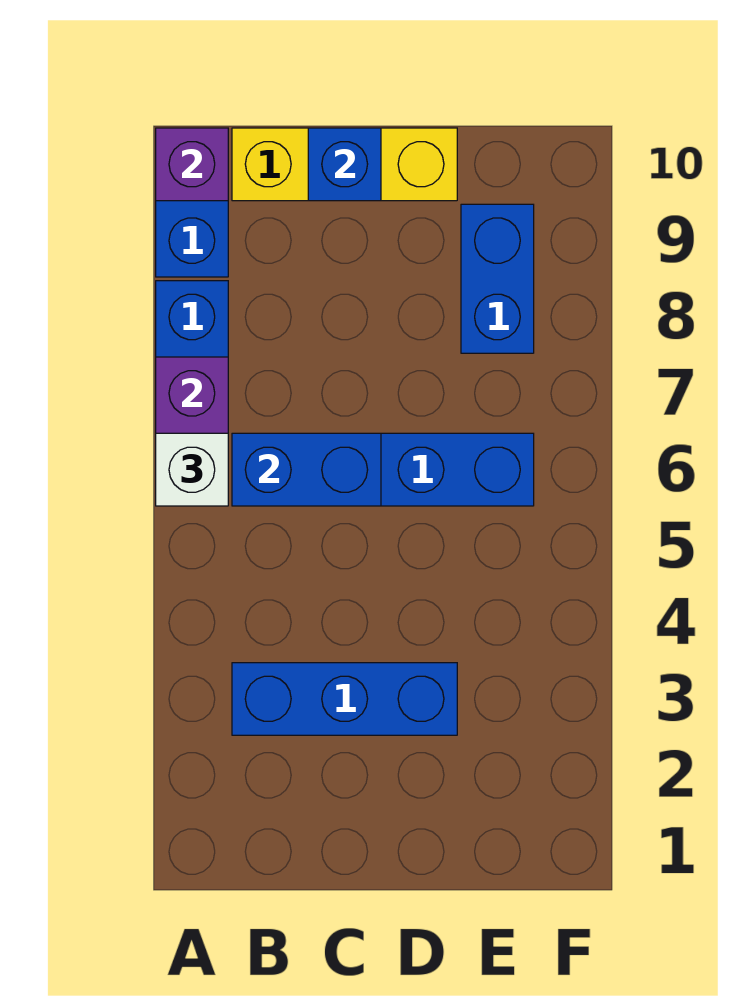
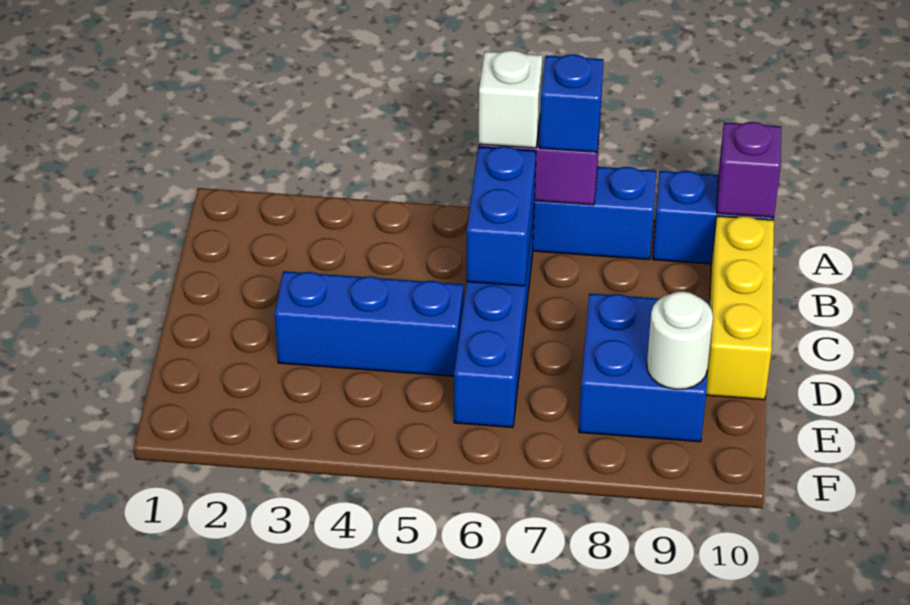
blue 1x3 brick [232,663,457,735] -> blue 1x3 brick turned to [274,271,463,376]
blue 1x1 brick [308,128,381,201] -> blue 1x1 brick moved to [539,54,604,152]
blue 1x2 brick [461,204,534,353] -> blue 2x2 brick [579,293,710,442]
none -> white 1x1 round brick [647,292,713,389]

